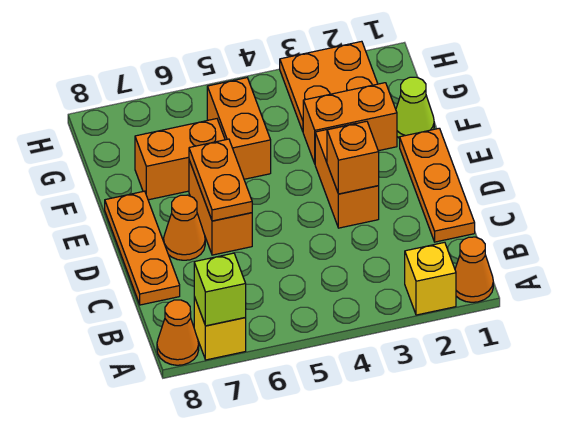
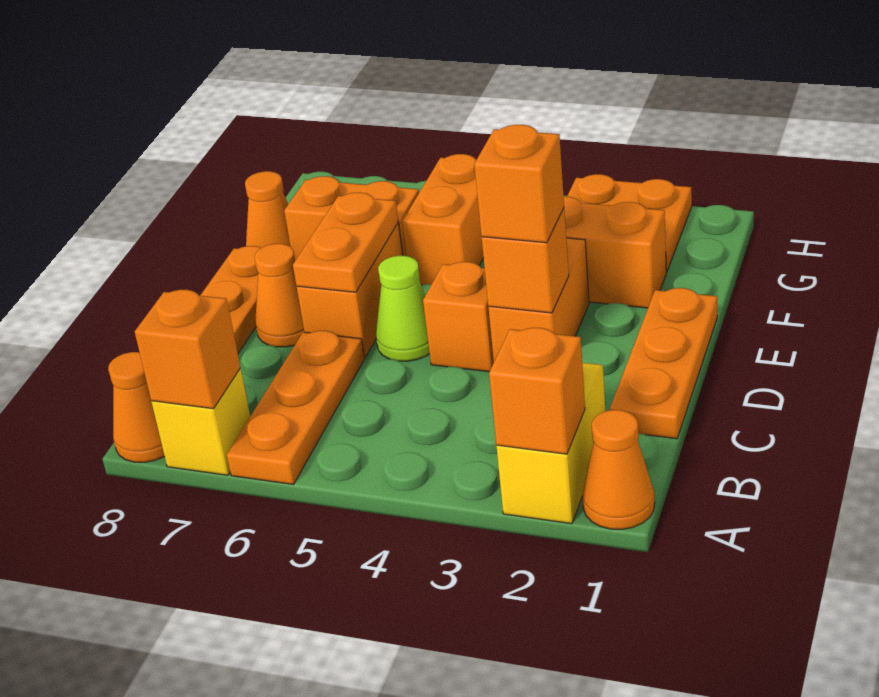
yellow 1x1 brick [405,242,456,315] -> yellow 1x2 brick [496,363,605,524]
none -> orange 1x1 brick [489,328,585,454]
none -> orange 1x3 plate [227,331,365,485]
lime 1x1 brick [194,253,246,326] -> orange 1x1 brick [135,290,240,409]
none -> orange 1x1 brick [474,125,564,243]
none -> orange 1x1 brick [423,262,494,372]
lime 1x1 cone [396,77,434,138] -> lime 1x1 cone moved to [376,256,430,361]
none -> orange 1x1 cone [245,171,290,248]

